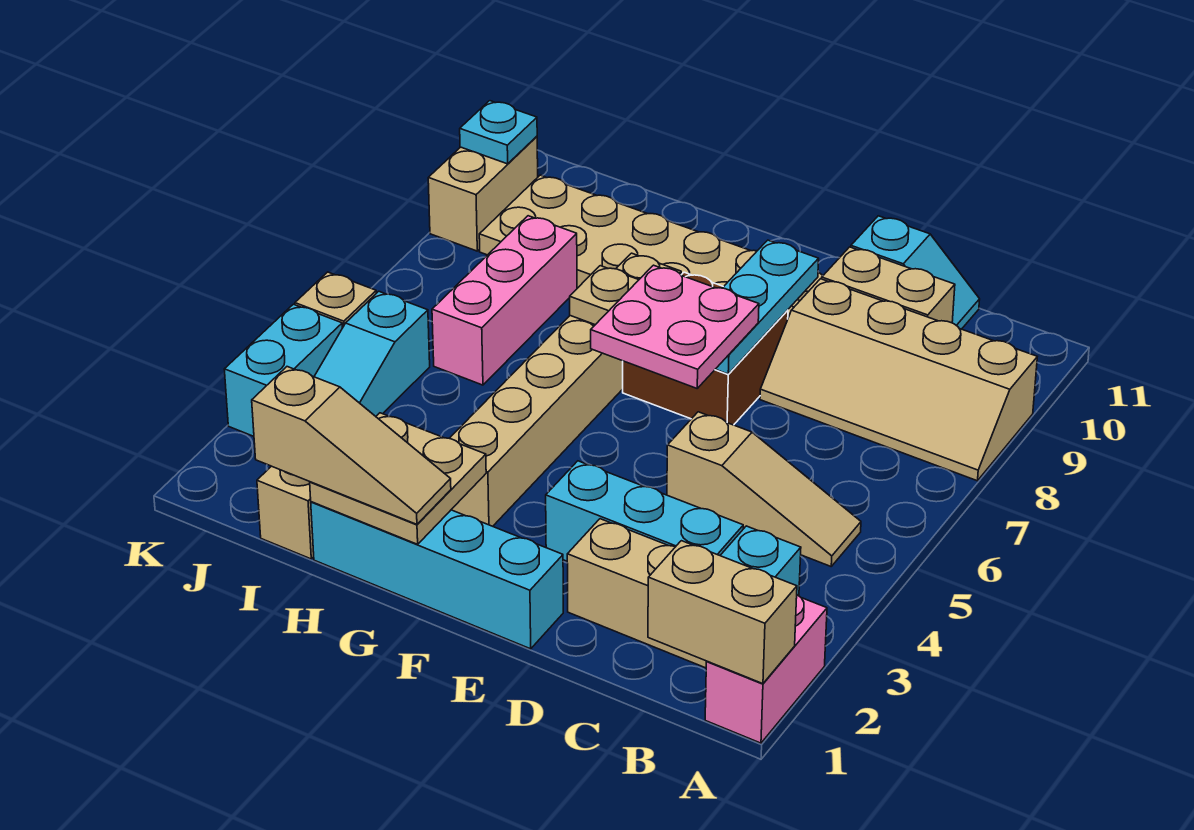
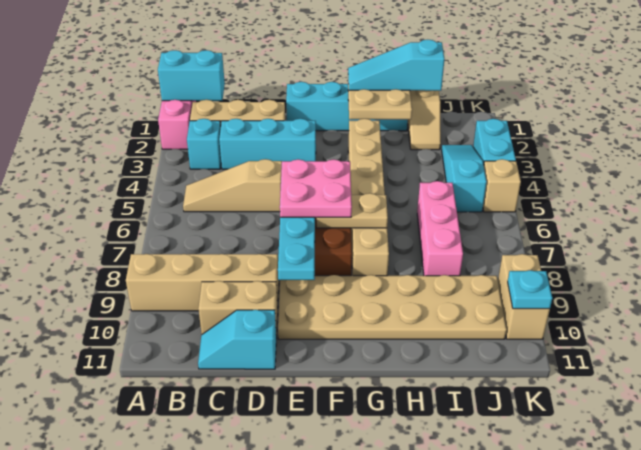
tan 1x2 brick [648,541,797,684] -> cyan 1x2 brick [158,50,225,101]
tan 1x3 slope [252,367,451,524] -> cyan 1x3 slope [348,40,444,91]

